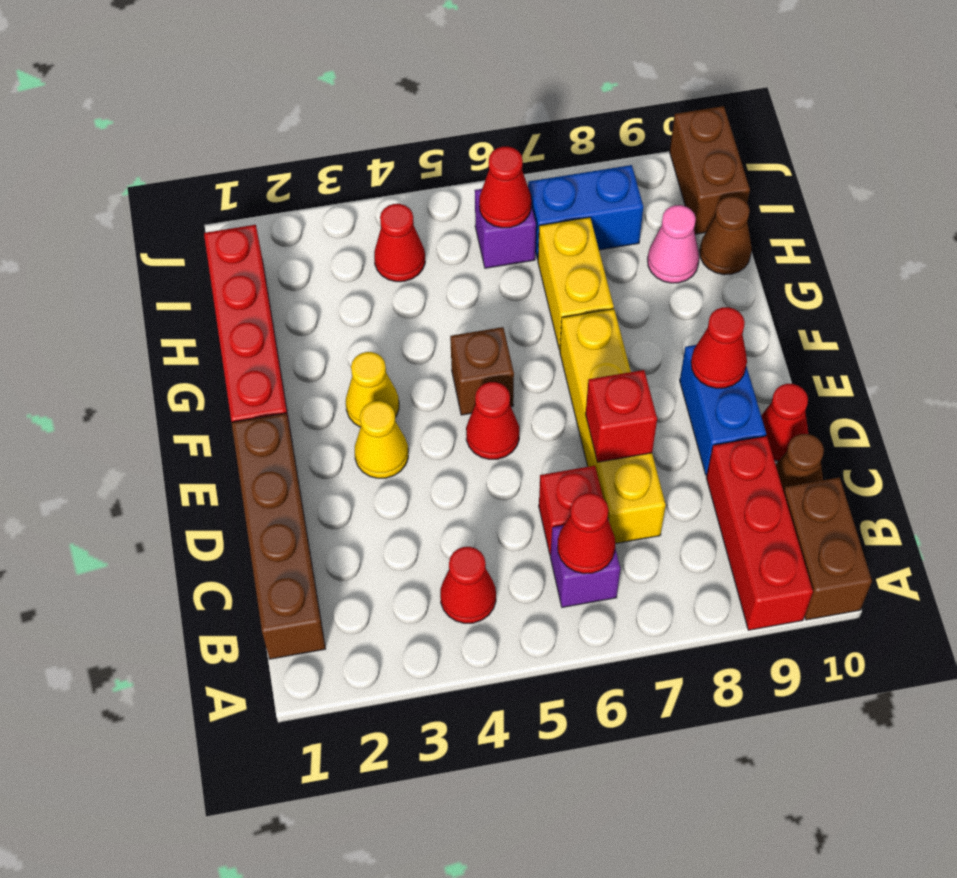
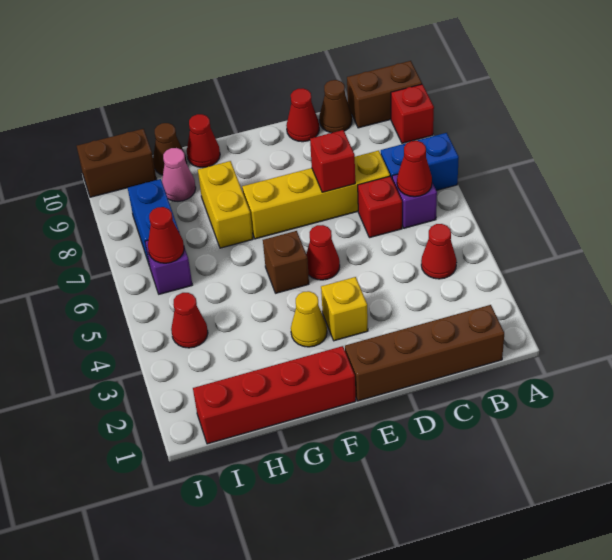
red 1x3 brick [706,436,813,630] -> red 1x1 brick [391,84,434,143]
blue 1x2 brick [680,345,766,475] -> blue 1x2 brick moved to [381,133,459,190]
yellow 1x1 cone [355,401,408,478] -> yellow 1x1 brick [321,277,368,341]
red 1x1 cone [691,307,747,388] -> red 1x1 cone moved to [187,114,220,168]
yellow 1x2 brick [538,217,614,350] -> yellow 1x2 brick turned to [198,161,253,248]

